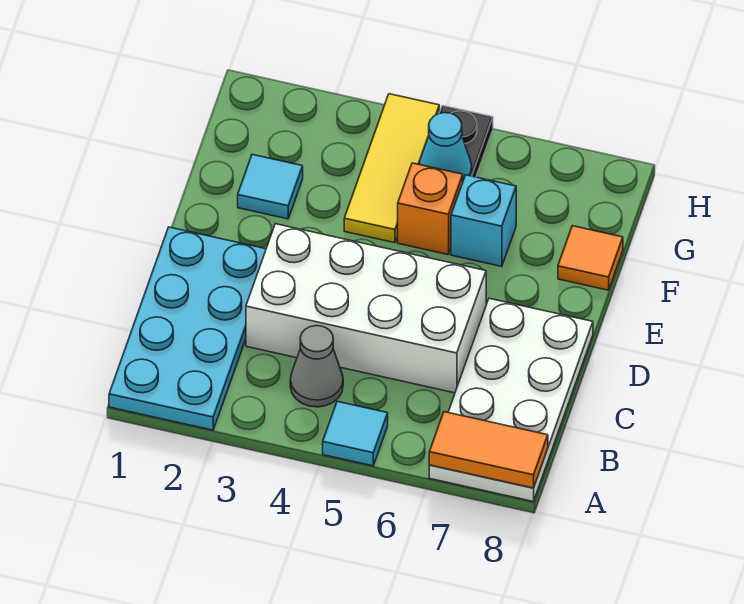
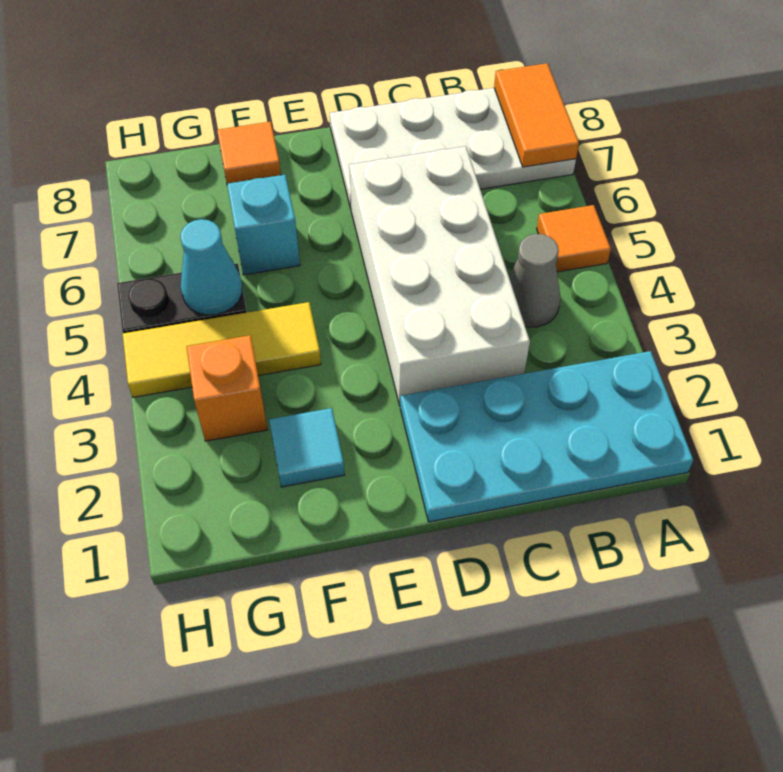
cyan 1x1 tile [323,401,388,466] -> orange 1x1 tile [537,205,611,272]
orange 1x1 brick [398,163,463,254] -> orange 1x1 brick moved to [186,335,268,441]

